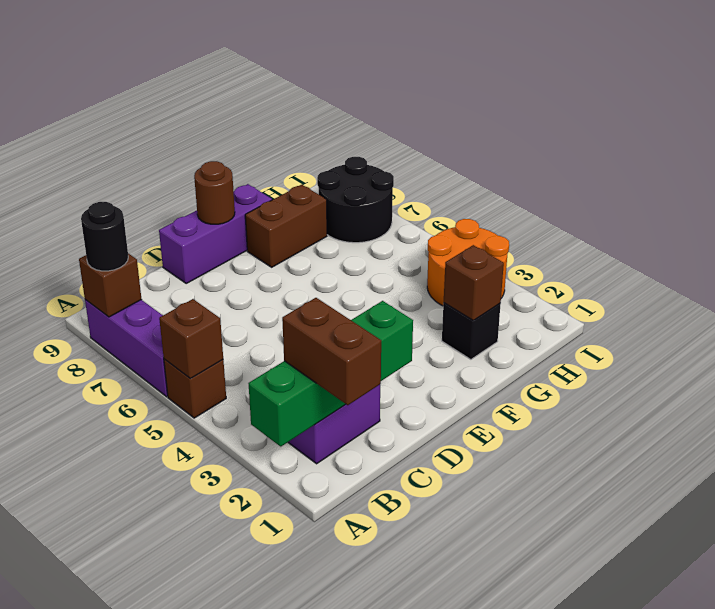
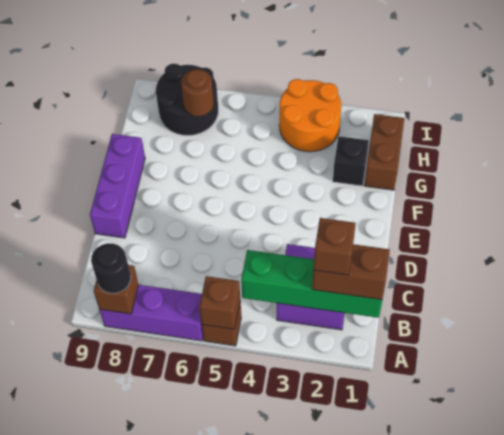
green 1x4 brick [248,301,413,446] -> green 1x4 brick turned to [241,250,382,318]
brown 1x1 round brick [194,161,235,224] -> brown 1x1 round brick moved to [181,69,214,116]
brown 1x2 brick [245,185,327,267] -> brown 1x2 brick moved to [364,114,404,190]
brown 1x1 brick [444,245,504,321] -> brown 1x1 brick moved to [313,218,356,275]

